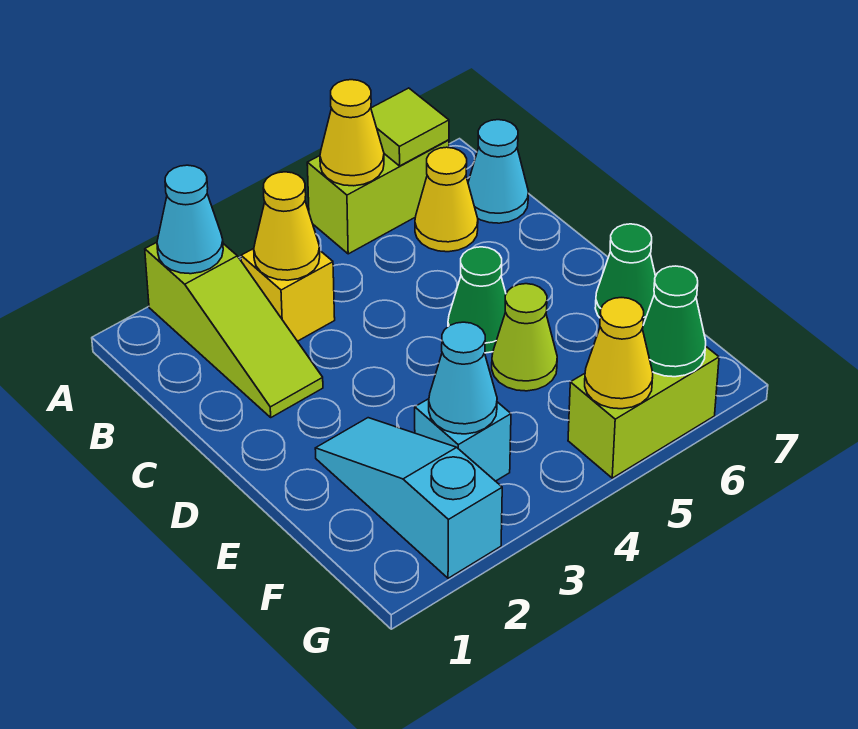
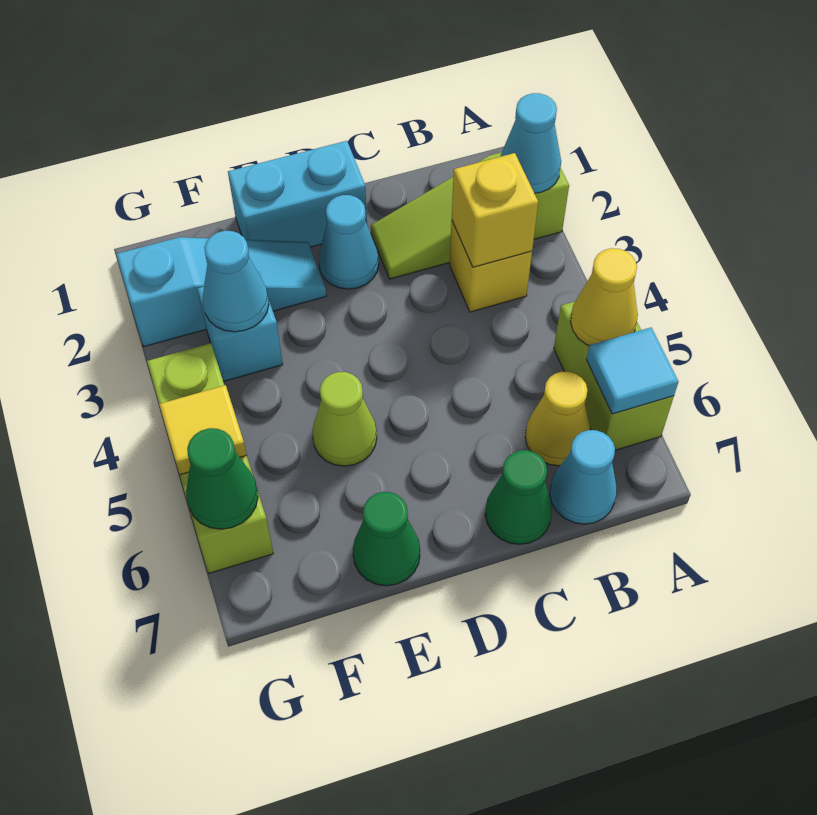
lime 1x1 tile [371,88,449,166] -> cyan 1x1 tile [587,328,678,414]
yellow 1x1 cone [254,172,320,280] -> yellow 1x1 brick [452,153,538,267]
none -> cyan 1x2 brick [228,141,367,247]
none -> cyan 1x1 cone [319,195,379,289]
green 1x1 cone [448,247,506,353] -> green 1x1 cone moved to [485,450,552,544]
lime 1x2 brick [568,346,719,478] -> lime 1x3 brick [147,343,273,573]
yellow 1x1 cone [585,298,653,409] -> yellow 1x1 tile [159,385,246,475]

